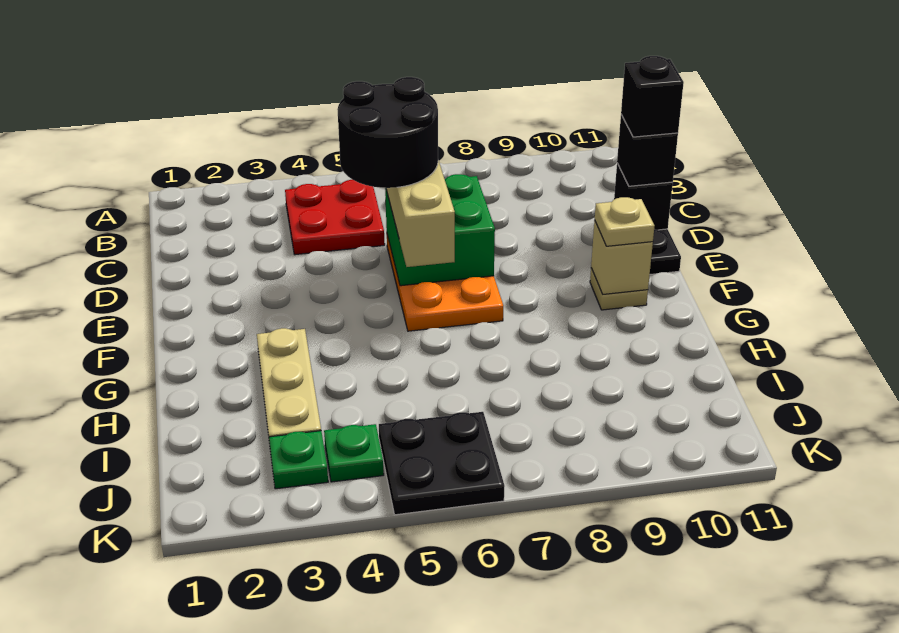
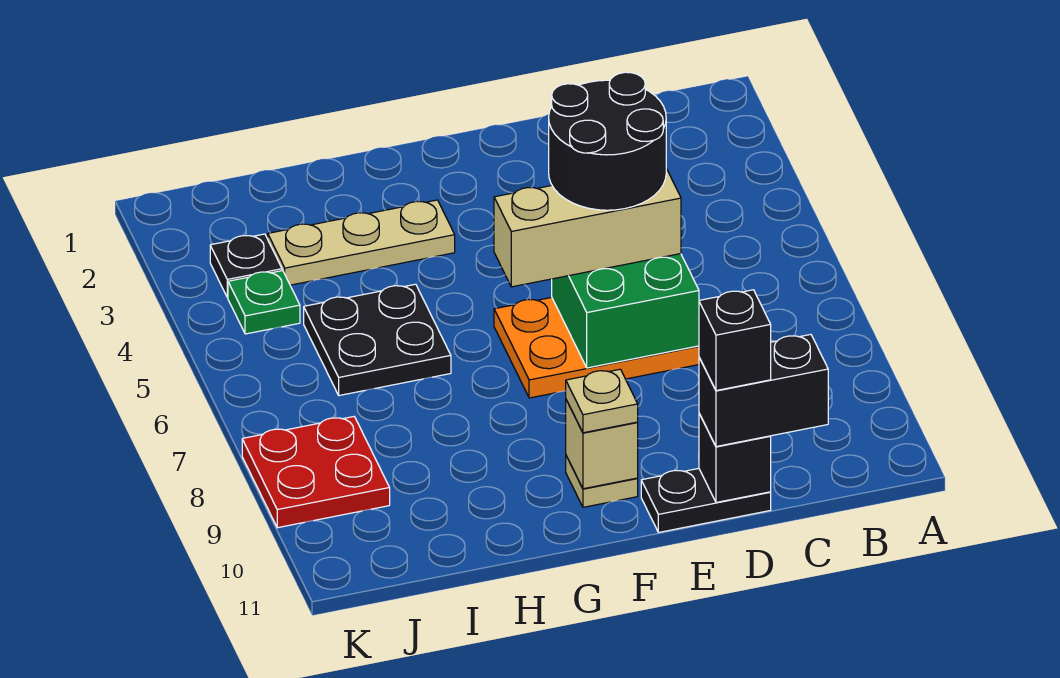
red 2x2 plate [285,180,385,255] -> red 2x2 plate moved to [242,417,390,528]
black 1x1 brick [617,115,678,186] -> black 1x2 brick [699,334,828,446]
green 1x1 plate [269,431,328,489] -> black 1x1 plate [210,234,282,298]
black 2x2 plate [379,412,505,515] -> black 2x2 plate moved to [304,284,451,395]

